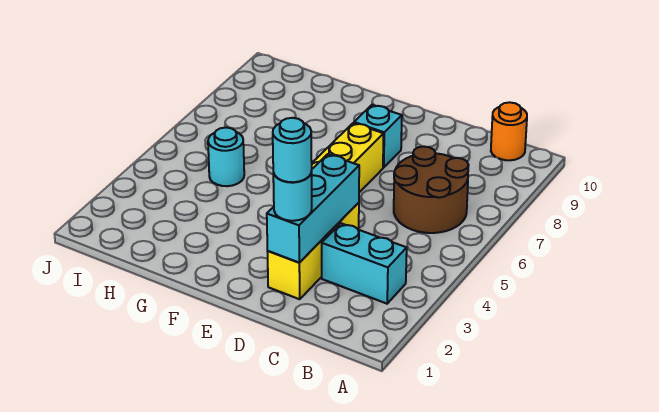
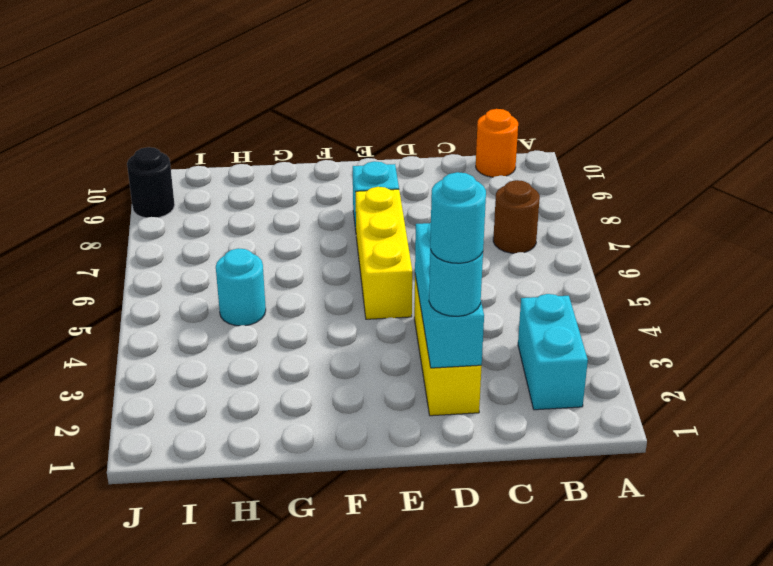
cyan 1x2 brick [322,223,407,304] -> cyan 1x2 brick turned to [518,294,588,410]
brown 2x2 round brick [394,146,469,233] -> brown 1x1 round brick [493,180,540,253]
none -> black 1x1 round brick [127,147,175,218]

